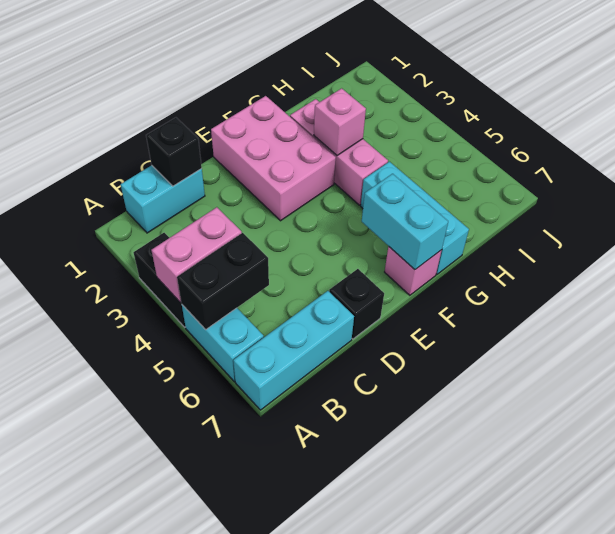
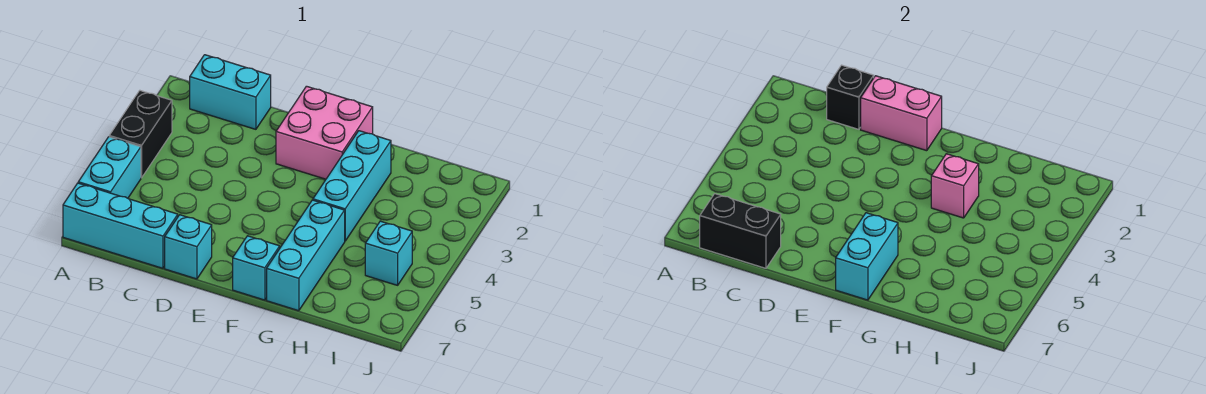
pink 1x2 brick [151,207,242,302] -> pink 1x2 brick moved to [861,76,942,151]
black 1x2 brick [177,233,269,330] -> black 1x2 brick moved to [700,194,781,268]
black 1x1 brick [329,269,384,339] -> cyan 1x1 brick [165,215,212,279]
pink 2x3 brick [211,96,336,221] -> pink 2x2 brick [276,86,373,179]
pink 1x1 brick [385,247,442,295] -> cyan 1x1 brick [233,236,280,300]
pink 1x3 brick [290,99,388,205] -> cyan 1x3 brick [313,131,391,241]
none -> cyan 1x1 brick [365,221,412,285]

